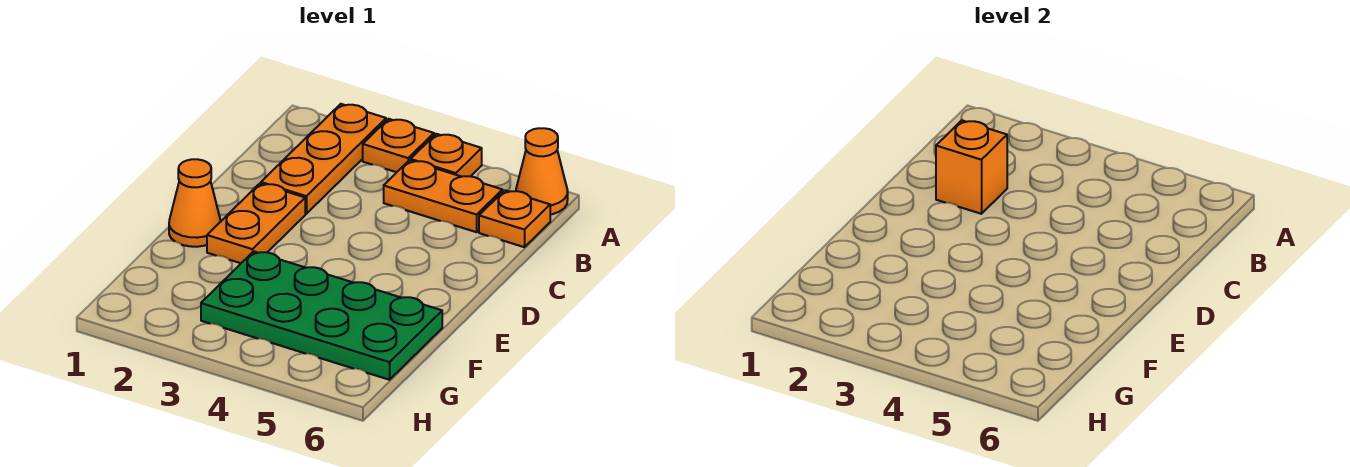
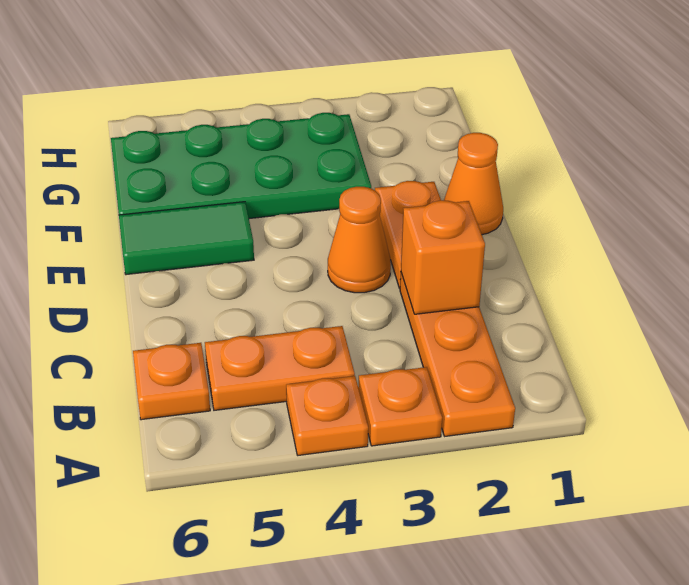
orange 1x1 cone [516,128,568,215] -> orange 1x1 cone moved to [328,187,391,293]
none -> green 1x2 tile [119,202,254,275]

